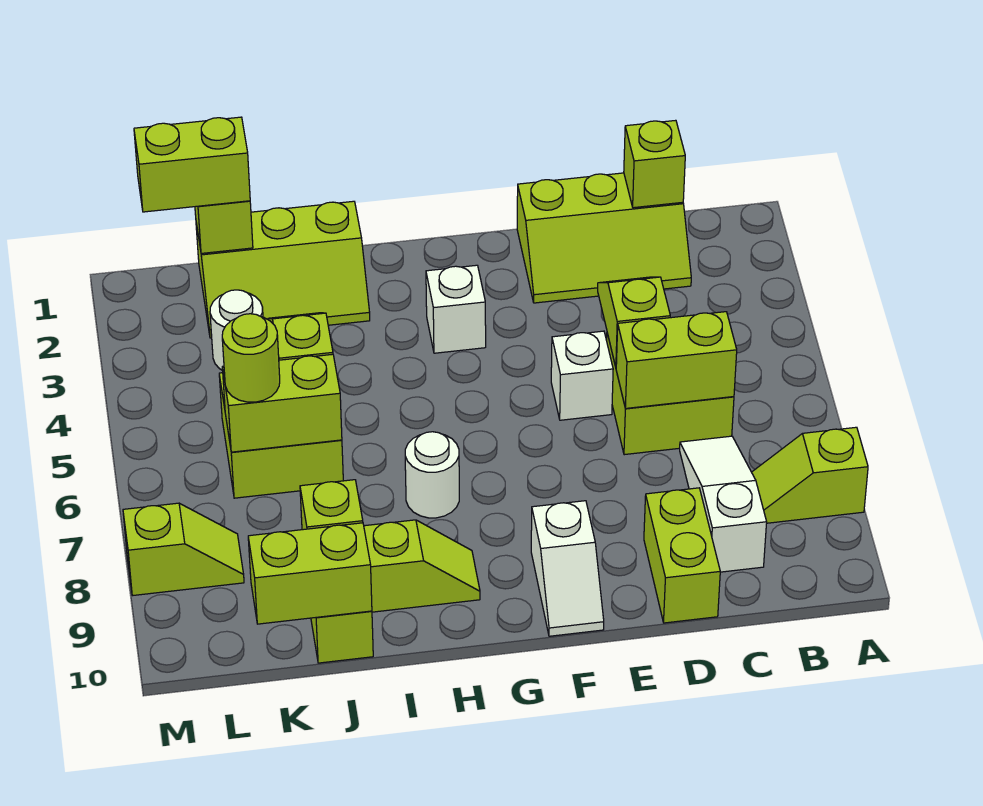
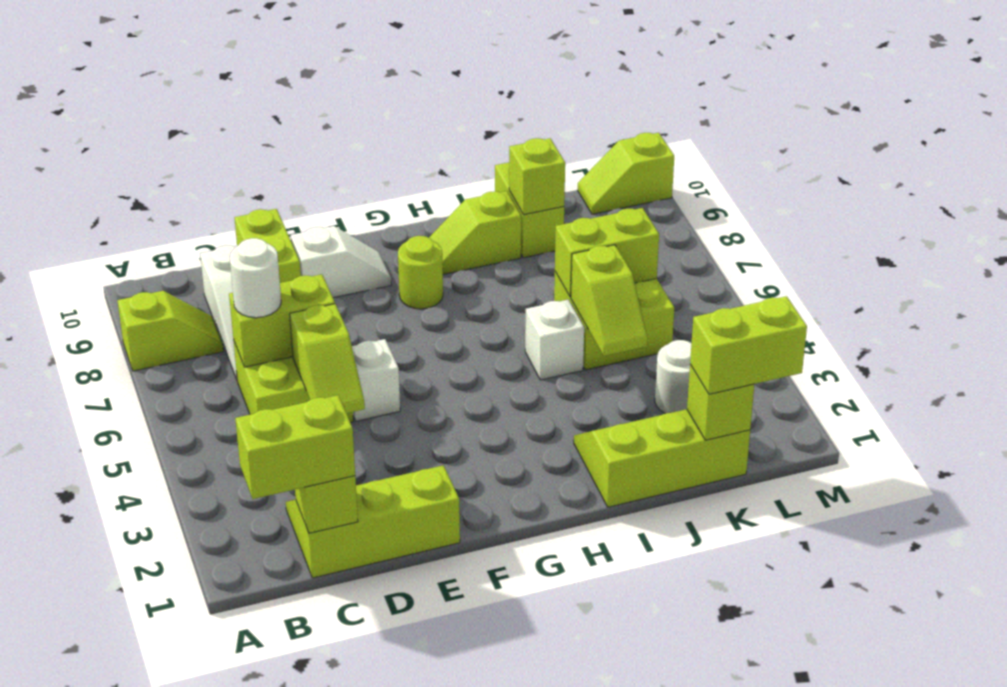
white 1x2 slope [531,501,604,636] -> white 1x2 slope turned to [291,226,391,298]
white 1x1 brick [426,265,486,353] -> white 1x1 brick moved to [525,300,584,380]
white 1x1 round brick [405,432,459,518] -> white 1x1 round brick moved to [229,238,281,318]
lime 1x2 brick [248,523,372,624] -> lime 1x2 brick moved to [235,395,355,499]
lime 1x1 round brick [222,314,280,402] -> lime 1x1 round brick moved to [398,236,443,309]
lime 1x2 slope [123,503,244,595] -> lime 1x2 slope moved to [578,133,674,214]

